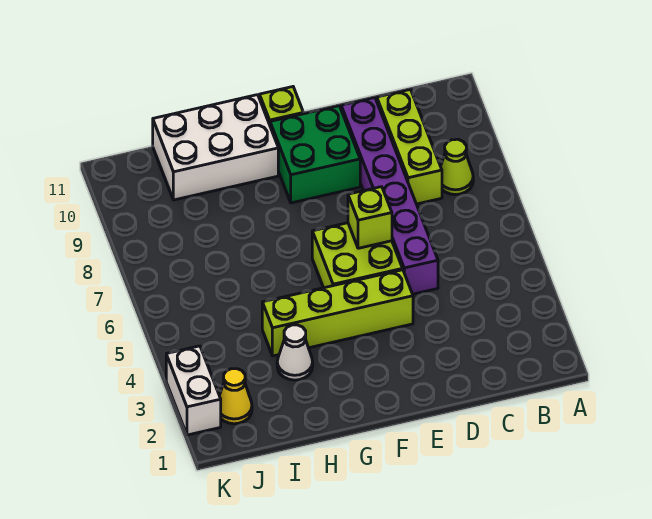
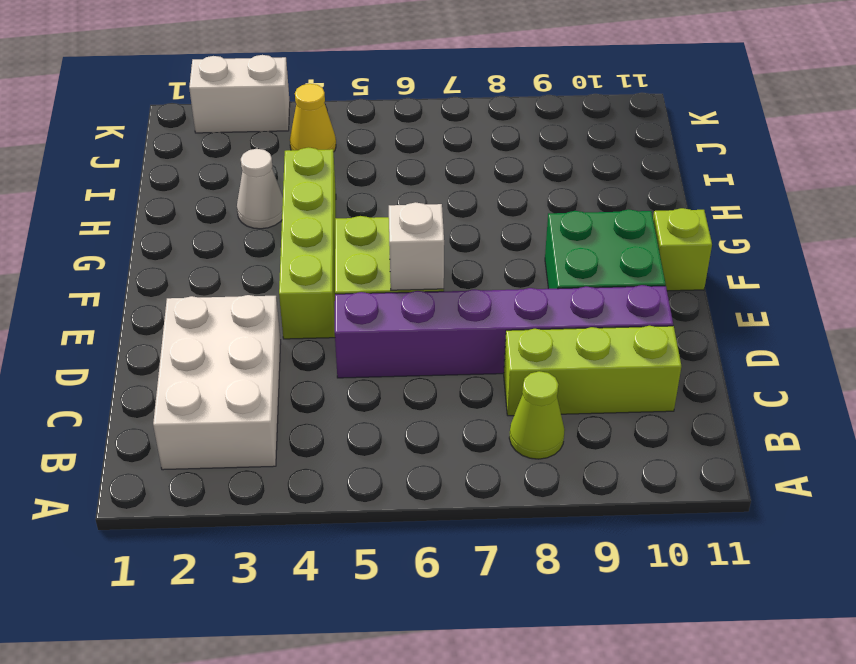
lime 1x1 brick [348,187,392,248] -> white 1x1 brick [389,202,444,290]
white 2x3 brick [153,95,278,200] -> white 2x3 brick moved to [153,295,281,470]
yellow 1x1 cone [219,369,252,424] -> yellow 1x1 cone moved to [290,84,336,152]

